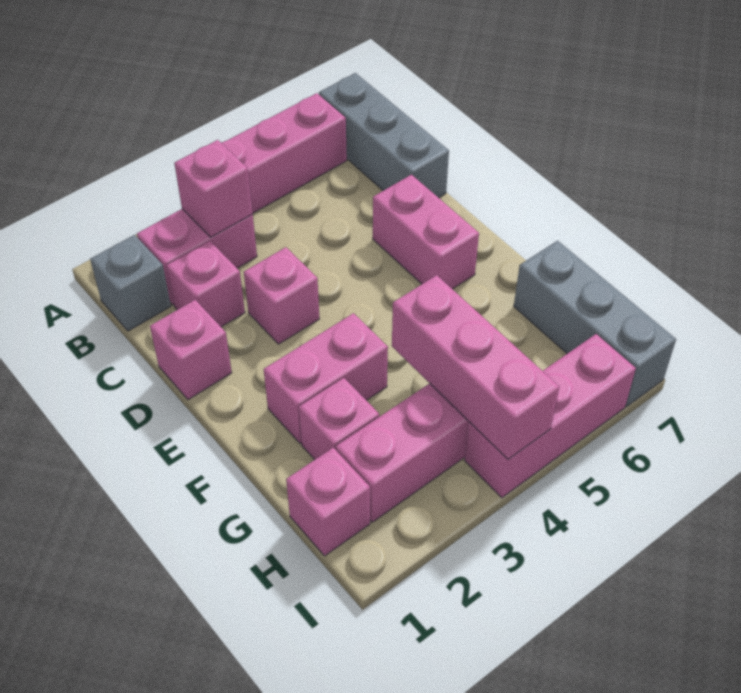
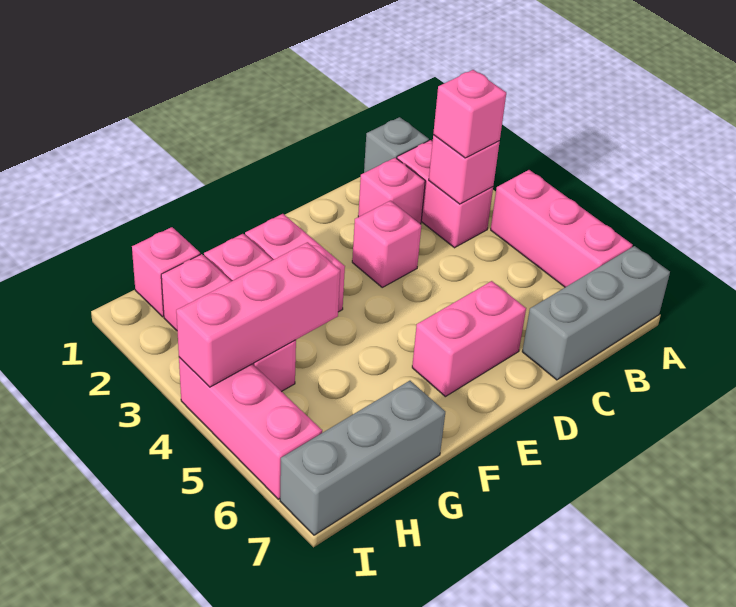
pink 1x1 brick [150,300,232,400] -> pink 1x1 brick moved to [433,70,506,158]

